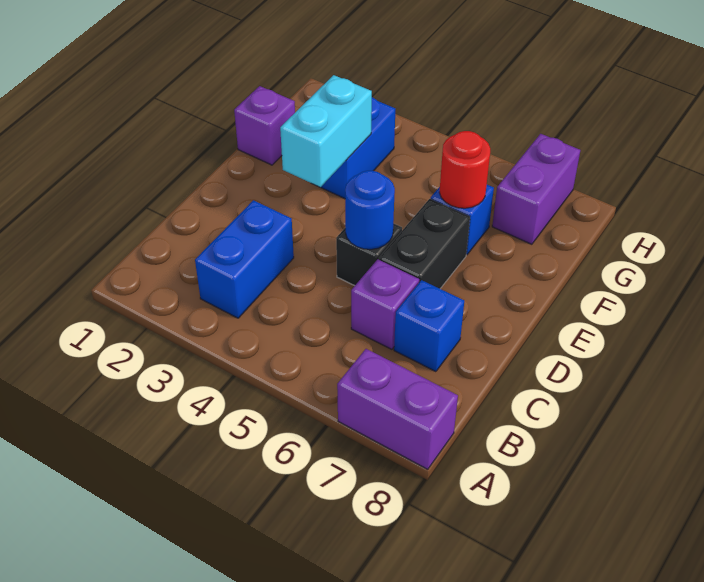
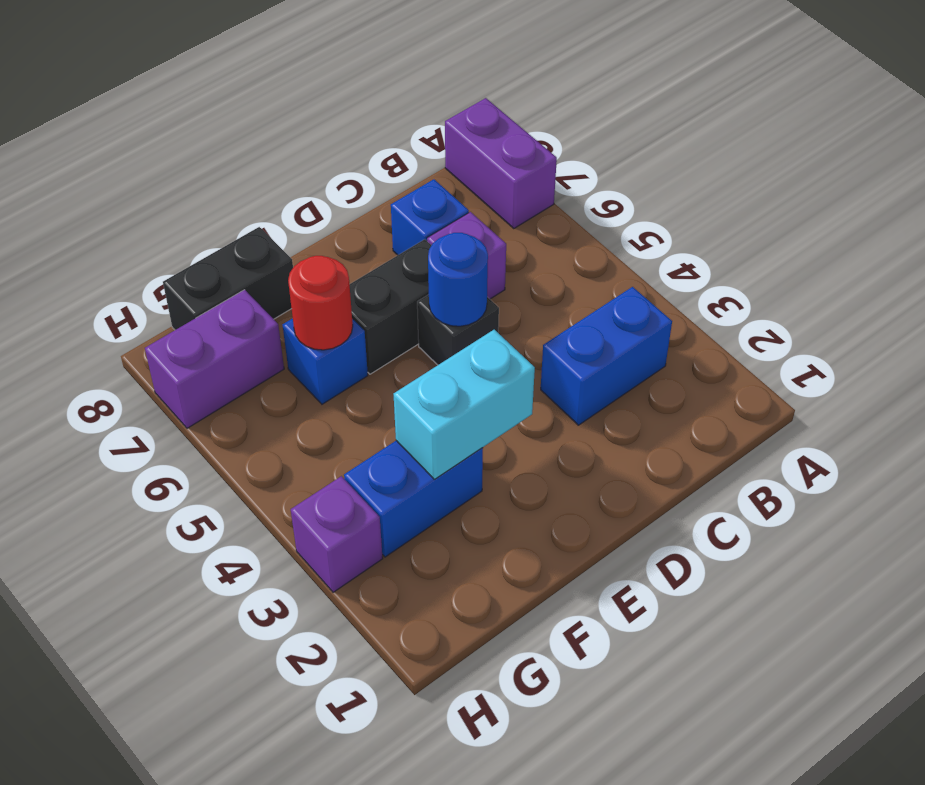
purple 1x1 brick [234,86,295,165] -> purple 1x1 brick moved to [291,476,383,592]
none -> black 1x2 brick [163,227,293,330]

